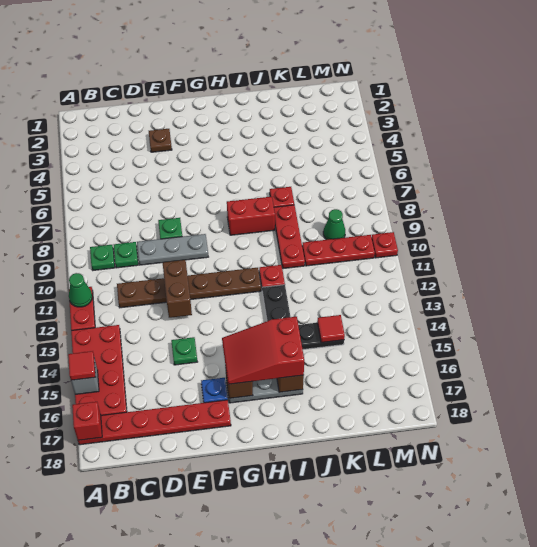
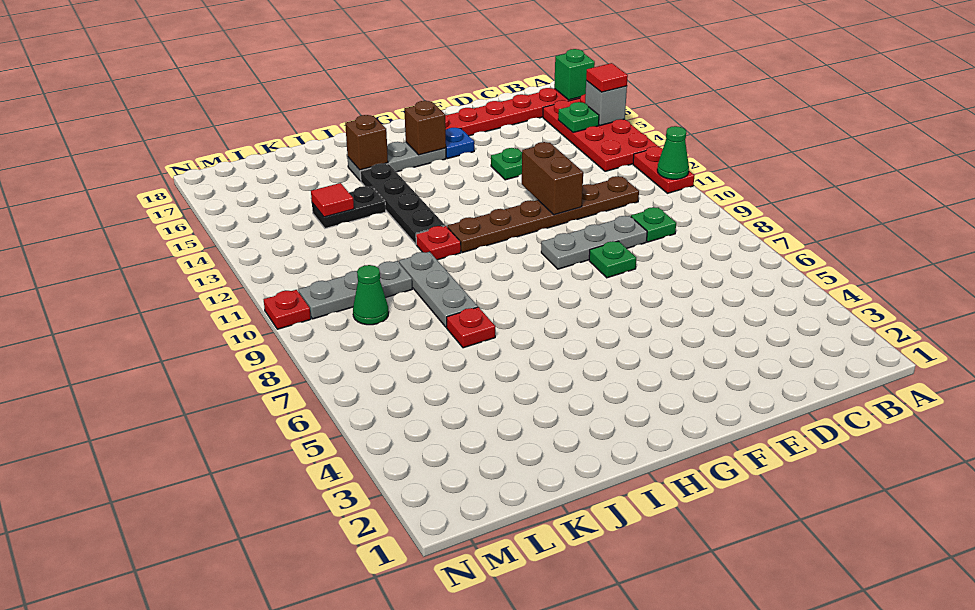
red 1x1 brick [72,402,102,440] -> green 1x1 brick [554,49,595,100]
green 1x1 plate [90,245,115,270] -> green 1x1 plate moved to [558,102,599,133]
brown 1x1 plate [149,129,172,152] -> none
red 2x3 slope [222,316,304,384] -> none
red 1x2 brick [227,197,275,235] -> none
red 1x3 plate [274,205,305,269] -> grey 1x3 plate [399,252,478,327]
red 1x3 plate [302,235,375,266] -> grey 1x3 plate [298,261,412,319]

